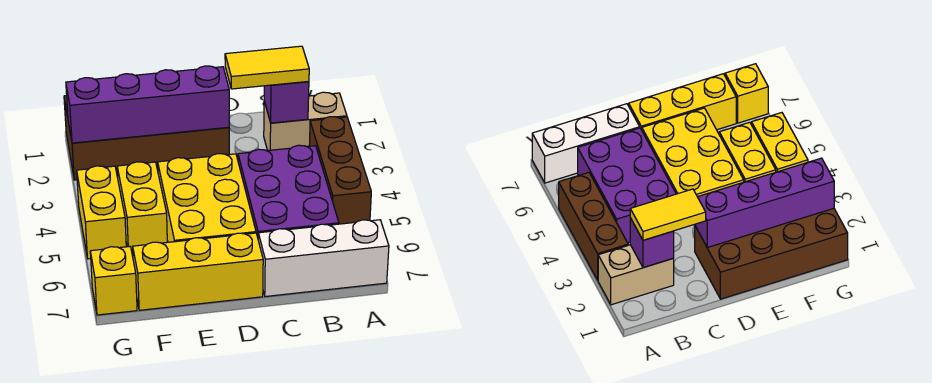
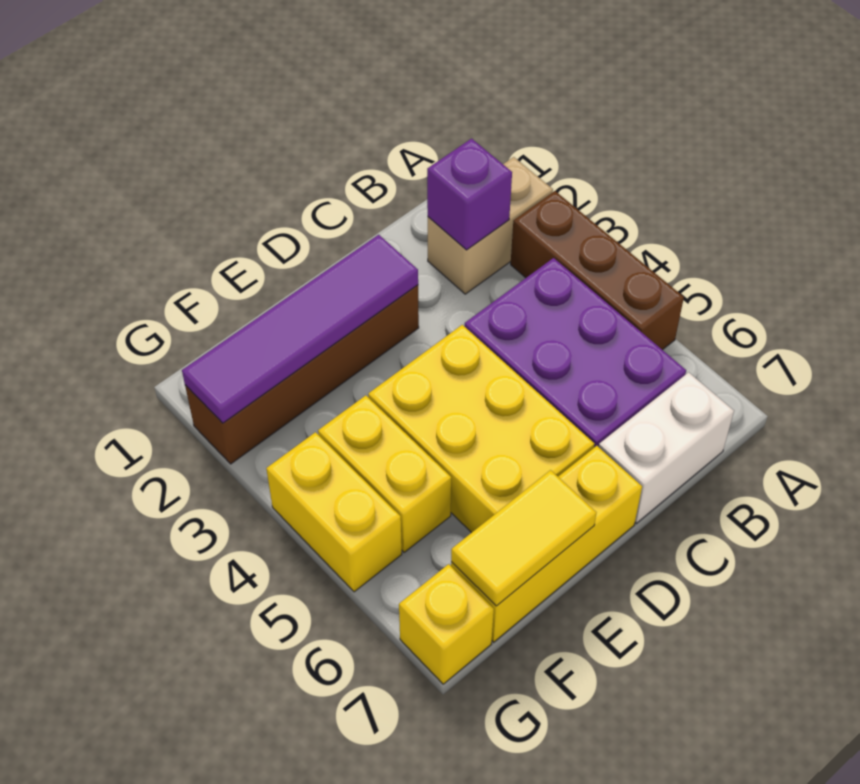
white 1x3 brick [258,220,389,297] -> white 1x2 brick [599,372,734,523]
yellow 1x2 tile [225,46,309,89] -> yellow 1x2 tile moved to [451,470,596,606]
brown 2x4 brick [64,96,229,180] -> brown 1x4 brick [185,285,419,464]
purple 1x4 brick [66,66,229,143] -> purple 1x4 tile [182,235,418,423]

